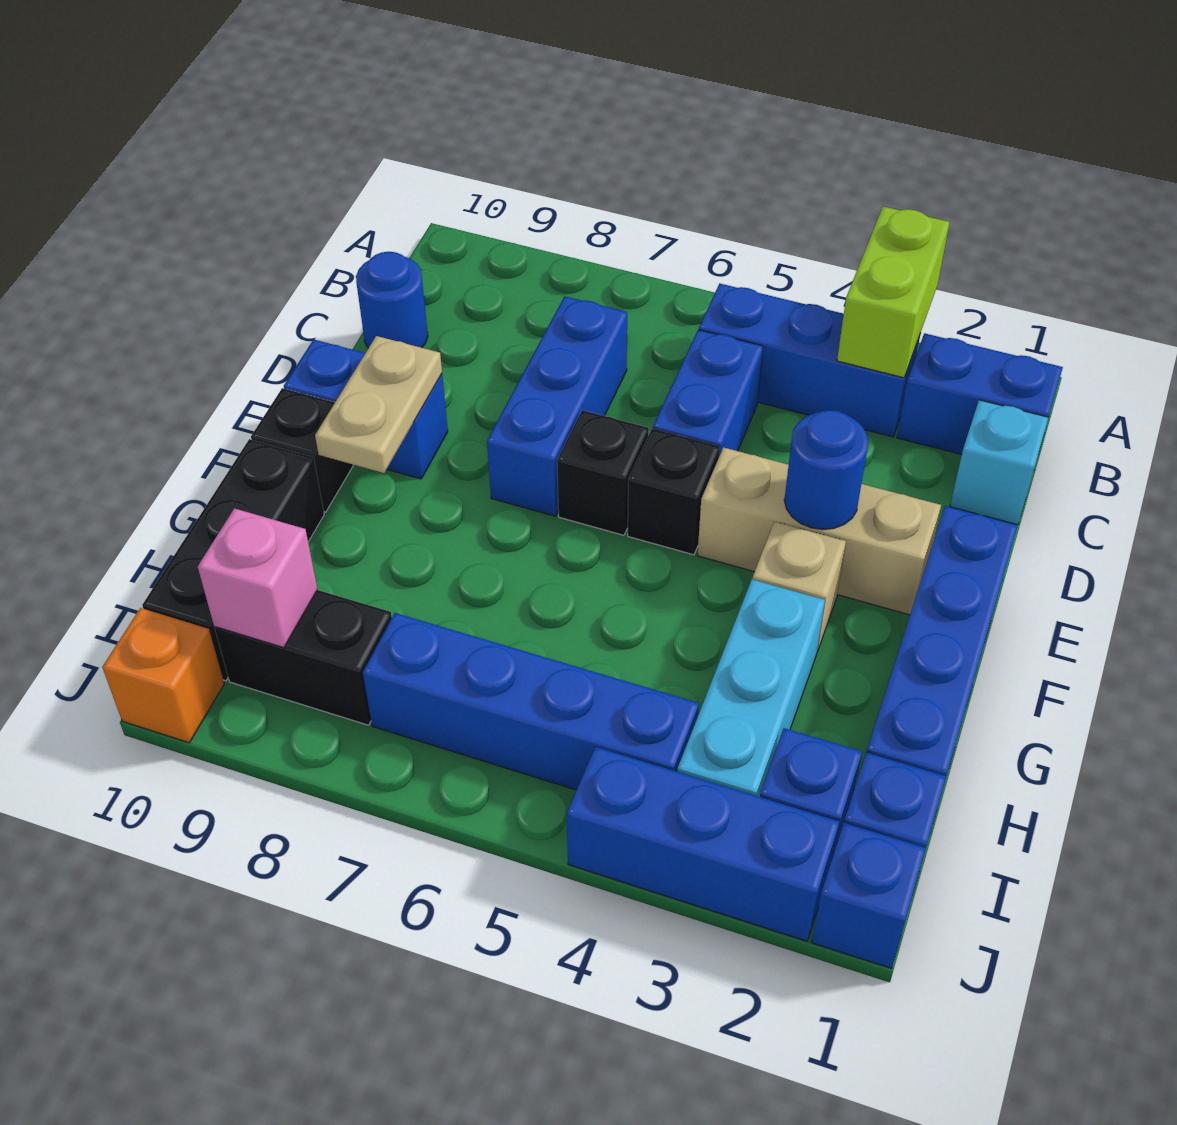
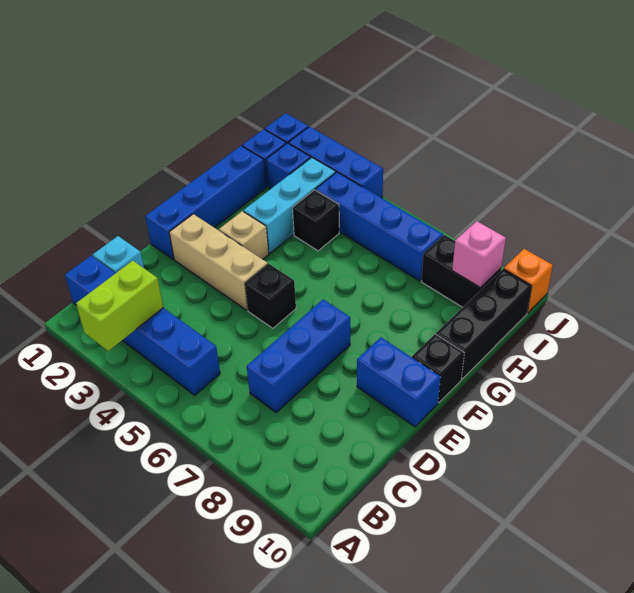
blue 1x2 brick [653,330,763,456] -> none
blue 1x1 round brick [356,252,428,348] -> none
blue 1x1 round brick [784,410,868,530] -> none
black 1x1 brick [557,410,649,535] -> black 1x1 brick moved to [293,190,339,251]
tan 1x2 plate [315,336,442,473] -> none

